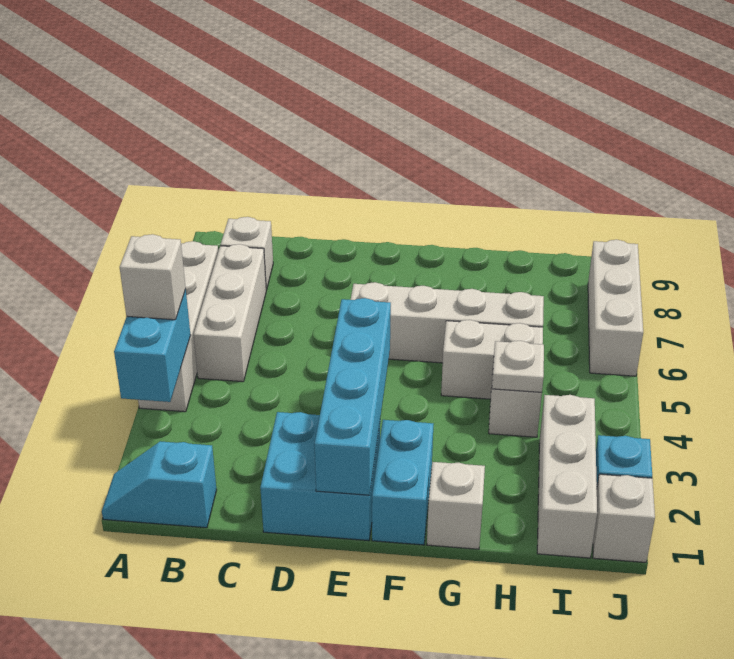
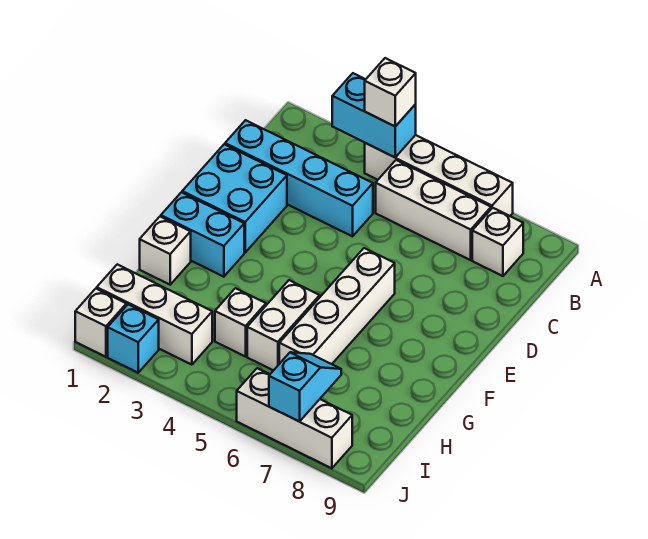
cyan 1x2 slope [102,441,217,528] -> cyan 1x2 slope moved to [269,352,341,421]
cyan 1x4 brick [315,298,391,495] -> cyan 1x4 brick moved to [225,120,373,236]
white 1x1 plate [492,341,544,392] -> none

